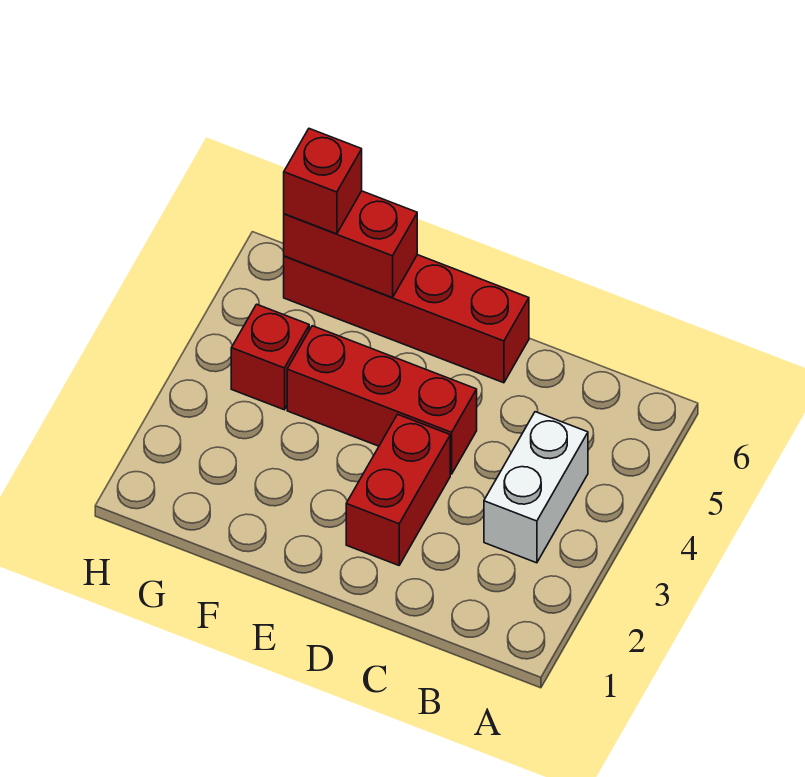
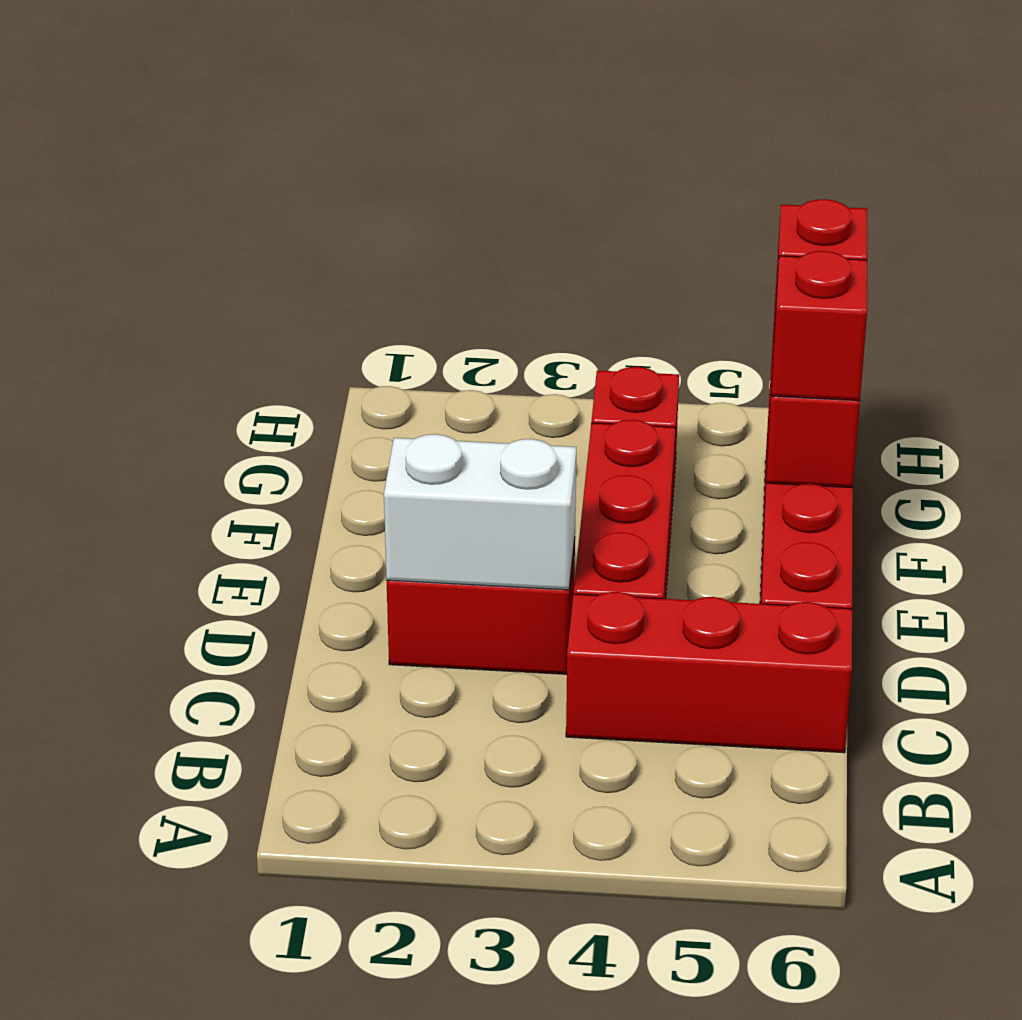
white 1x2 brick [484,412,588,563] -> white 1x2 brick moved to [384,434,576,590]
none -> red 1x3 brick [566,592,852,753]
none -> red 1x1 brick [772,251,867,401]

